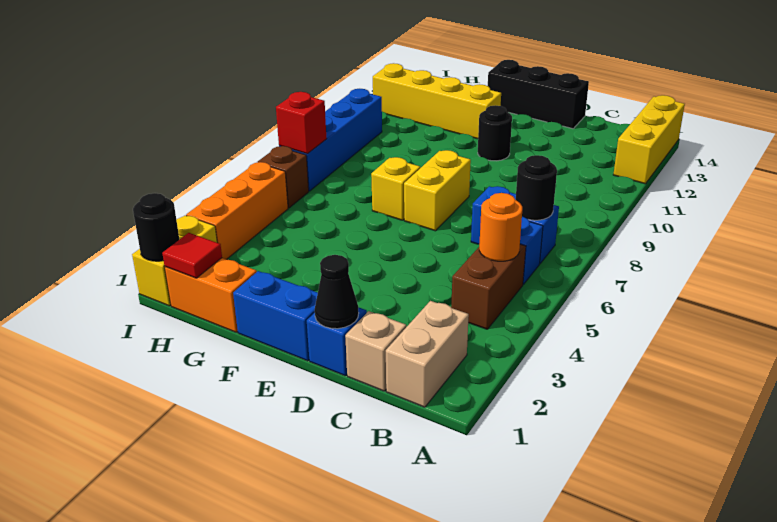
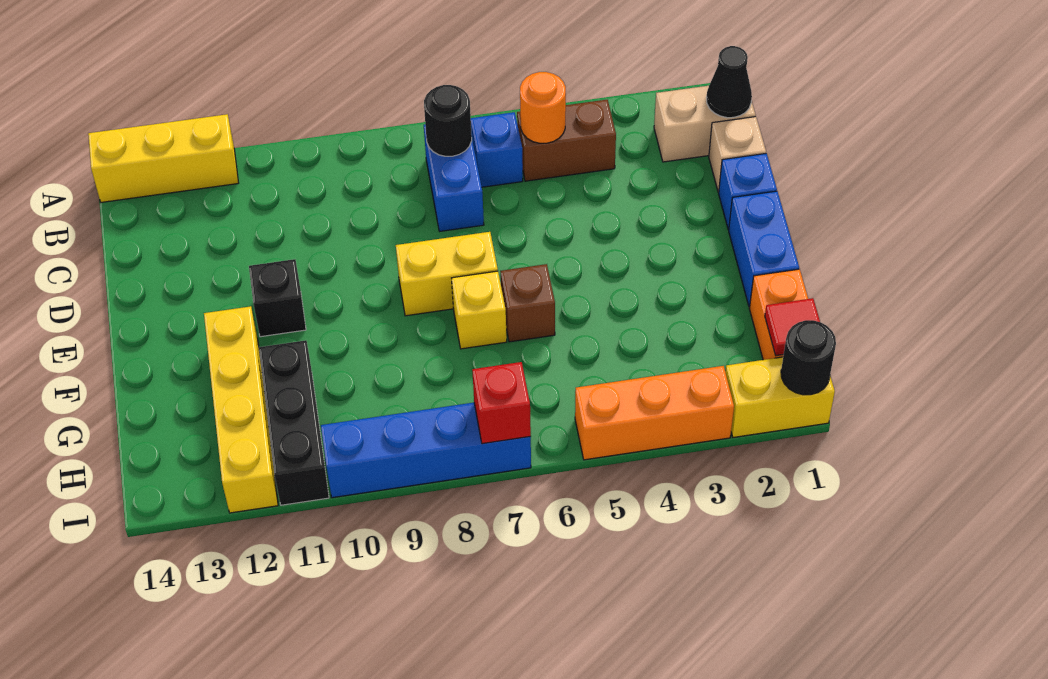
black 1x1 cone [315,255,359,329] -> black 1x1 cone moved to [707,46,752,118]
black 1x3 brick [488,60,589,129] -> black 1x3 brick moved to [259,340,329,505]
black 1x1 round brick [478,105,512,161] -> black 1x1 brick [249,259,306,337]
brown 1x1 brick [258,146,309,208] -> brown 1x1 brick moved to [500,264,555,342]

